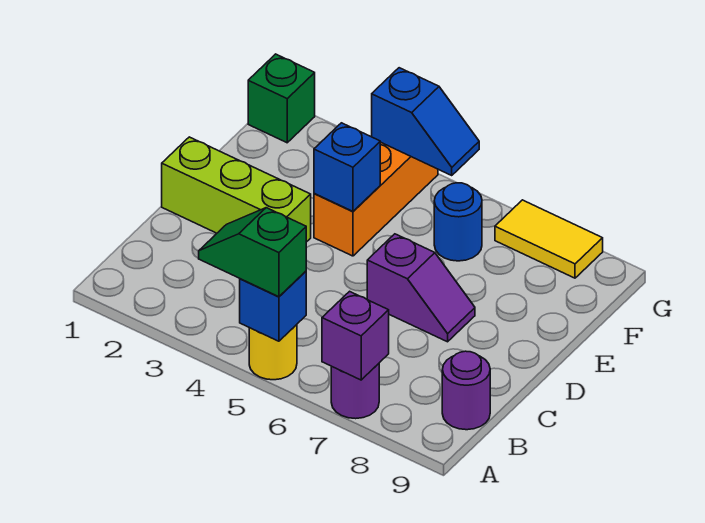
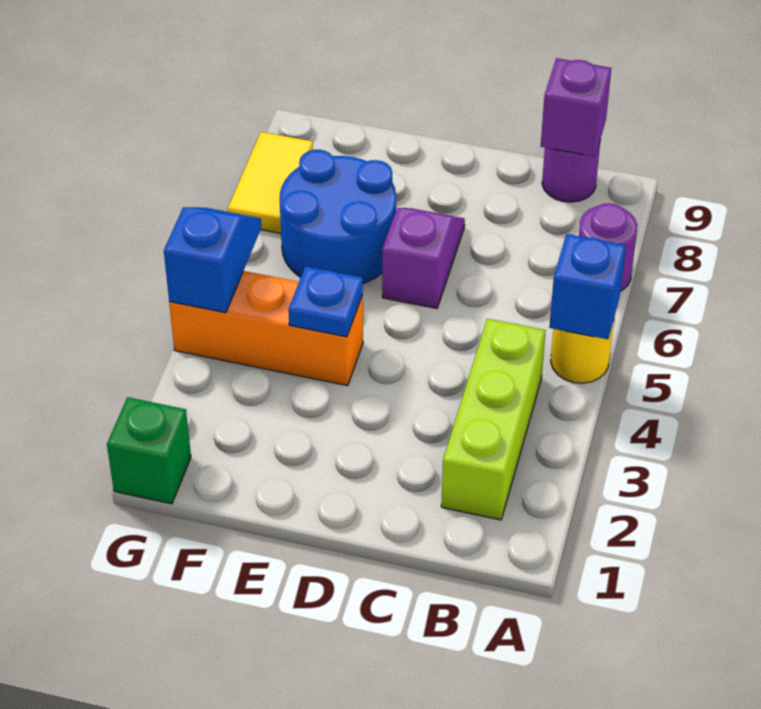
green 1x2 slope [199,208,306,297] -> none
purple 1x1 brick [322,291,389,380] -> purple 1x1 brick moved to [541,58,611,157]
lime 1x3 brick [162,137,311,242] -> lime 1x3 brick moved to [441,319,546,520]
blue 1x1 brick [314,123,380,212] -> blue 1x1 plate [288,266,363,337]
blue 1x1 round brick [434,183,482,261] -> blue 2x2 round brick [280,150,396,283]

